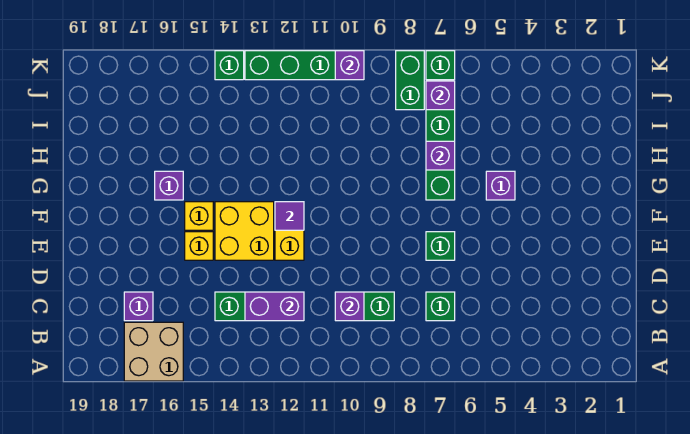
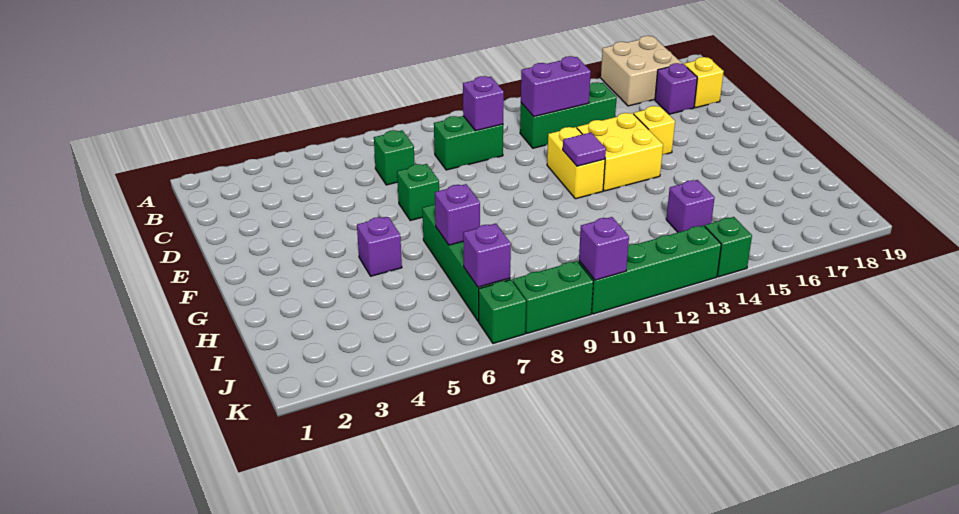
yellow 1x1 brick [185,202,213,230] -> yellow 1x1 brick moved to [684,57,724,108]
purple 1x1 brick [155,171,183,200] -> purple 1x1 brick moved to [666,180,715,232]
green 1x2 brick [396,51,424,110] -> green 1x2 brick turned to [513,261,593,333]

